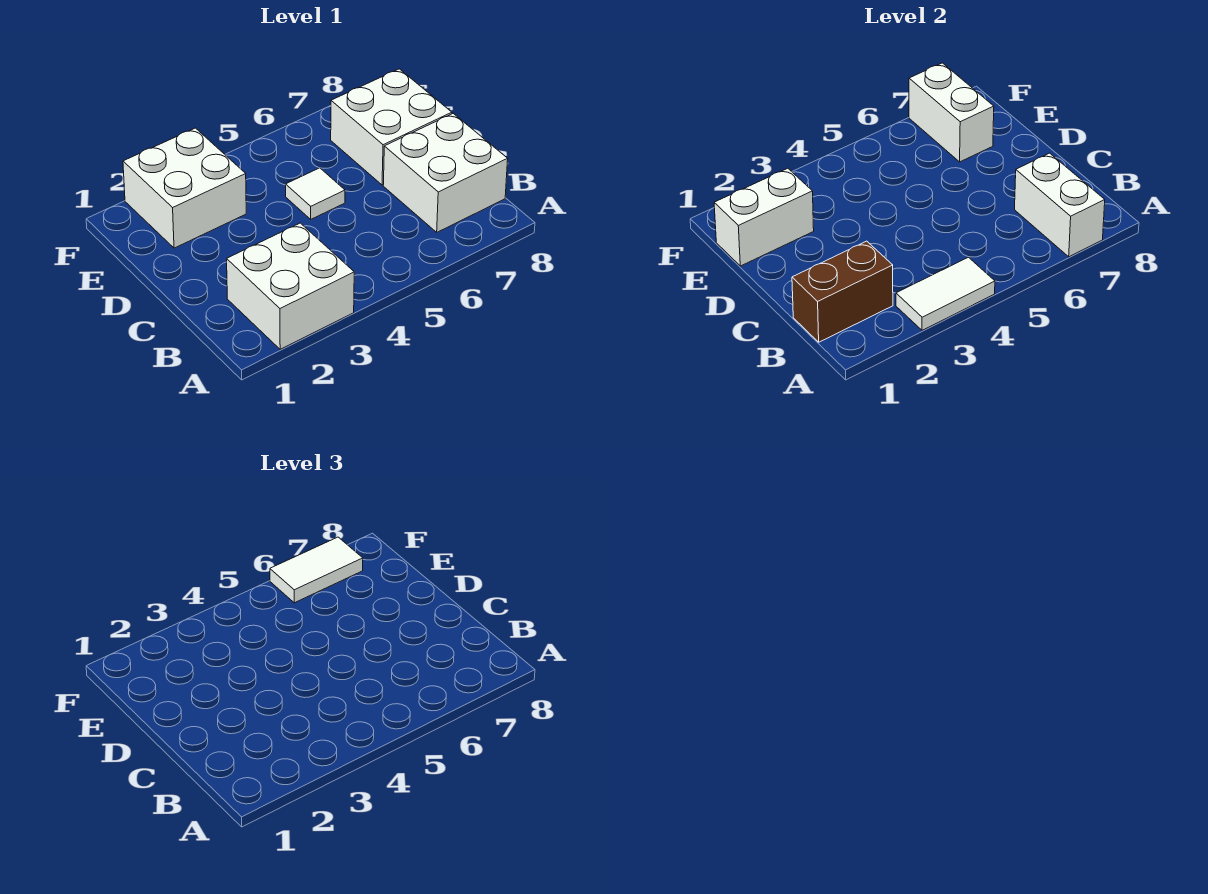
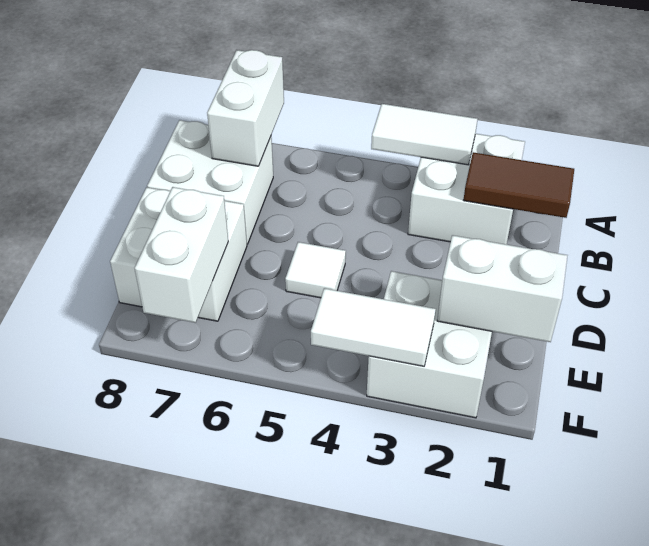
brown 1x2 brick [792,241,893,342] -> brown 1x2 tile [464,152,574,218]
white 1x2 tile [270,537,363,603] -> white 1x2 tile moved to [311,288,436,366]

